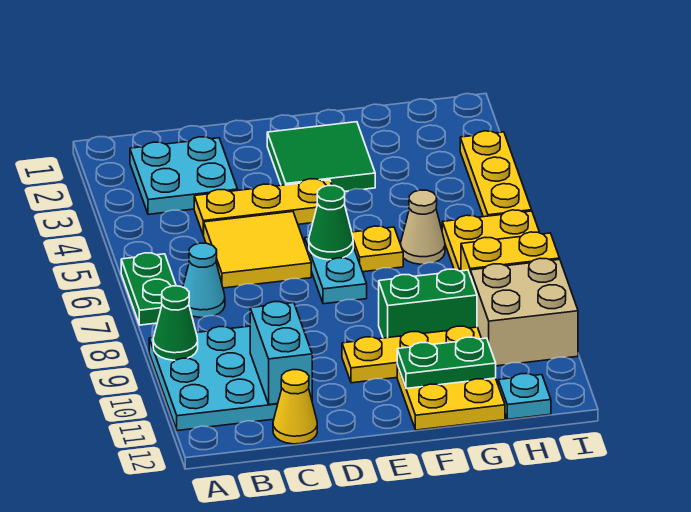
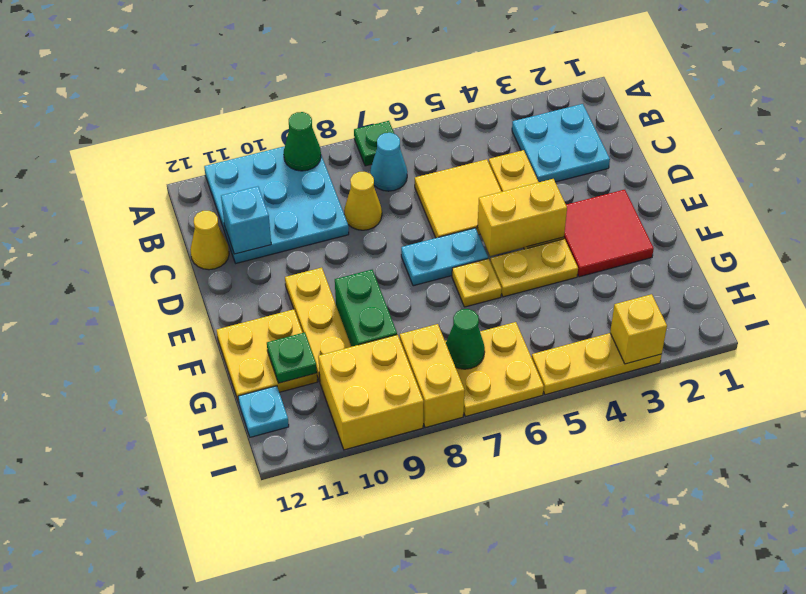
green 1x2 plate [121,253,176,325] -> green 1x1 plate [354,121,394,166]
none -> yellow 1x1 cone [344,172,382,230]
cyan 1x2 brick [250,302,312,404] -> cyan 1x1 brick [221,186,271,254]
green 2x2 tile [267,122,375,191] -> red 2x2 tile [564,190,654,277]
none -> yellow 1x2 brick [477,179,567,256]
green 1x1 cone [309,186,353,260] -> green 1x1 cone moved to [446,309,485,369]
none -> yellow 1x2 plate [490,239,578,297]
green 1x2 plate [397,337,496,389] -> green 1x1 plate [267,332,317,383]
tan 1x1 cone [401,190,445,264] -> none
tan 2x2 brick [470,258,578,366] -> yellow 2x2 brick [318,335,424,450]
none -> yellow 1x1 brick [610,294,667,364]

